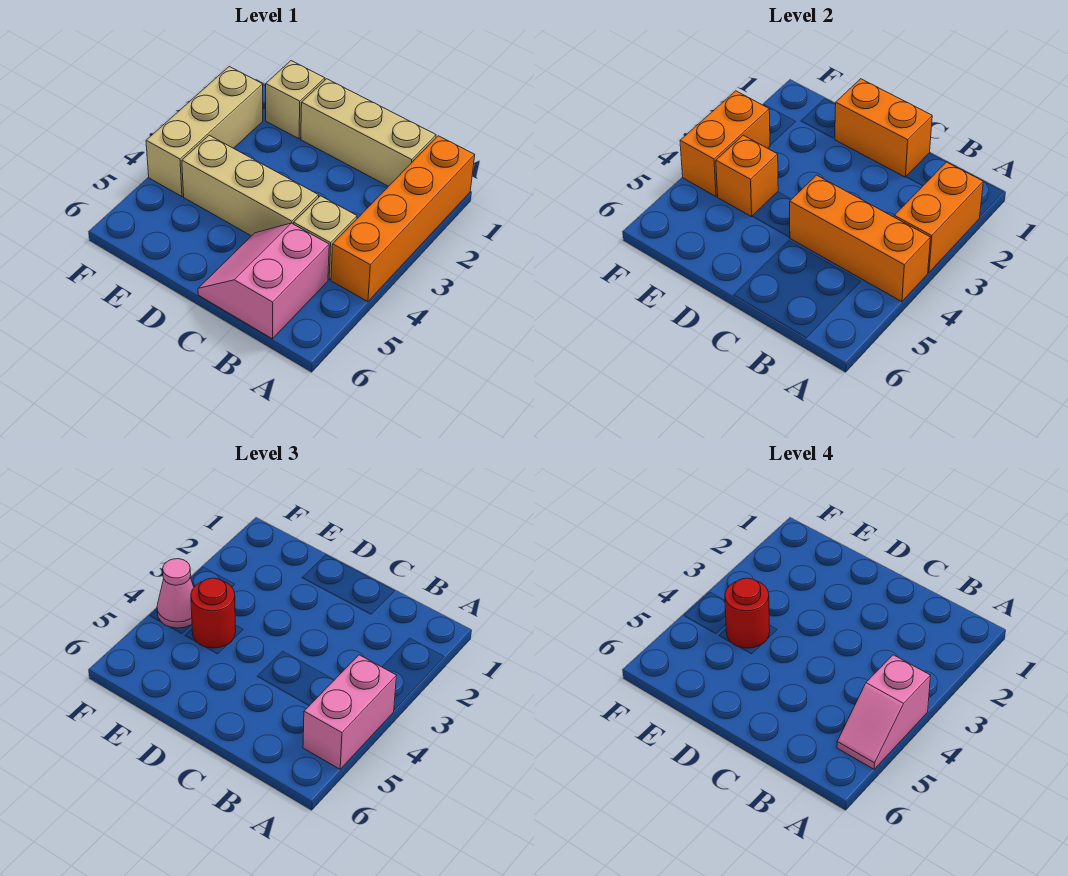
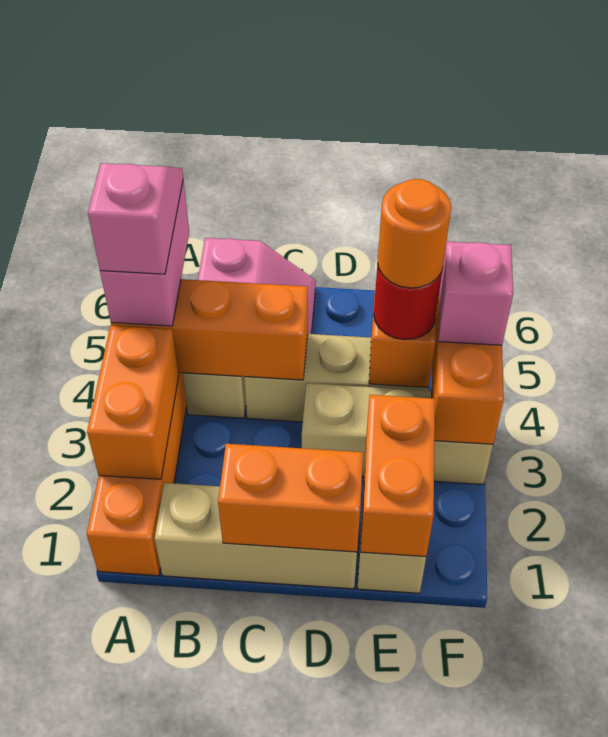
none -> orange 1x2 brick [360,395,435,557]
red 1x1 round brick [725,578,770,648] -> orange 1x1 round brick [378,179,451,288]
tan 1x3 brick [146,67,263,196] -> tan 1x3 brick turned to [302,383,493,484]
pink 1x1 cone [157,559,194,628] -> pink 1x1 brick [439,241,513,345]

